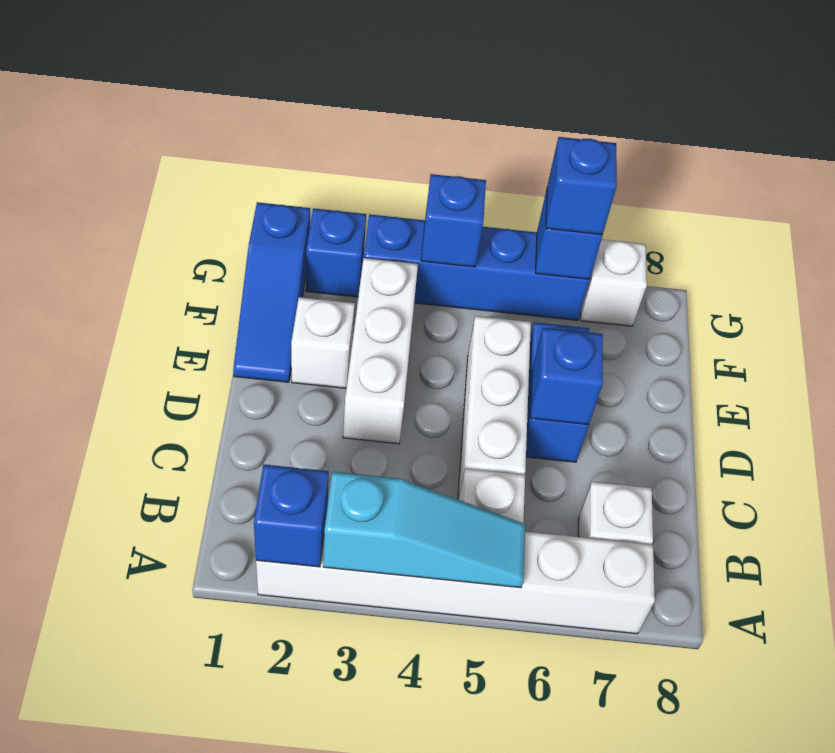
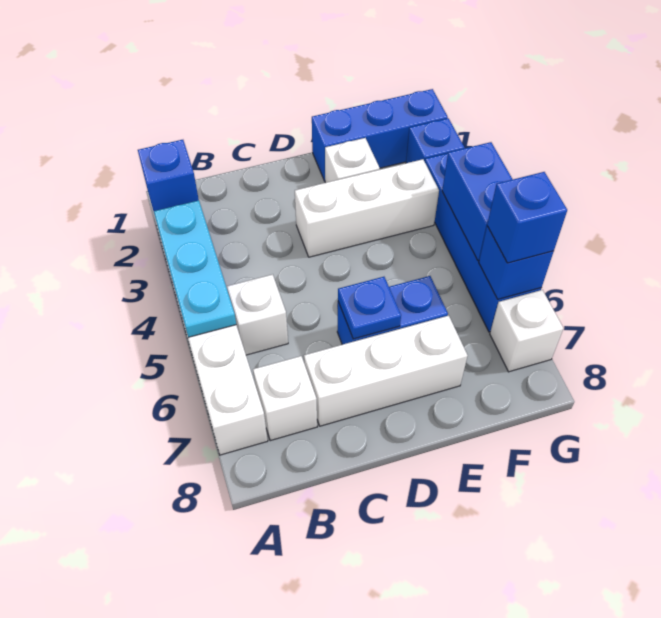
cyan 1x3 slope [323,472,525,588] -> cyan 1x3 plate [154,200,236,337]
white 1x3 brick [458,316,531,500] -> white 1x3 brick moved to [304,316,468,426]
blue 1x1 brick [530,328,603,425] -> blue 1x1 plate [338,277,401,339]
blue 1x3 slope [233,202,310,382] -> blue 1x3 brick [312,89,448,181]
blue 1x1 brick [421,174,486,267] -> blue 1x2 brick [442,142,513,261]

